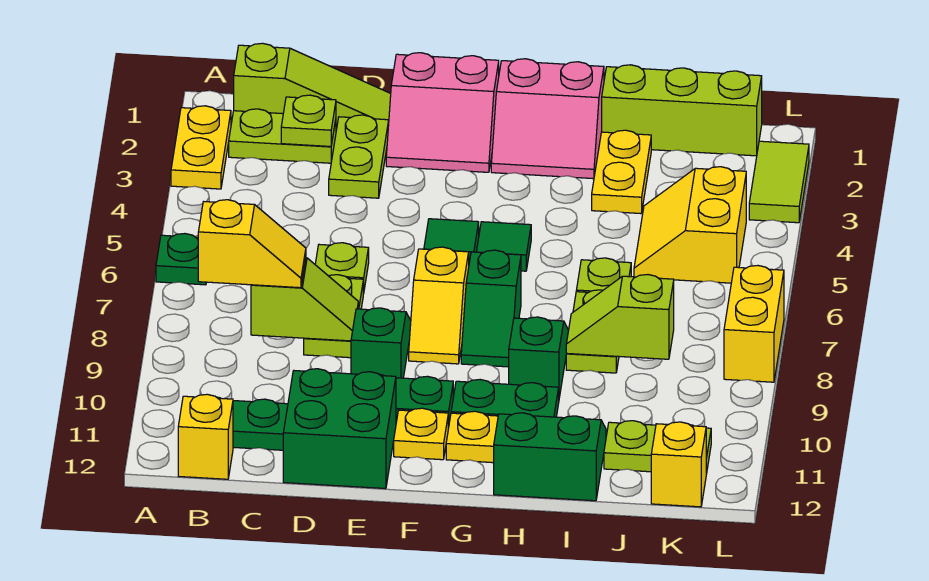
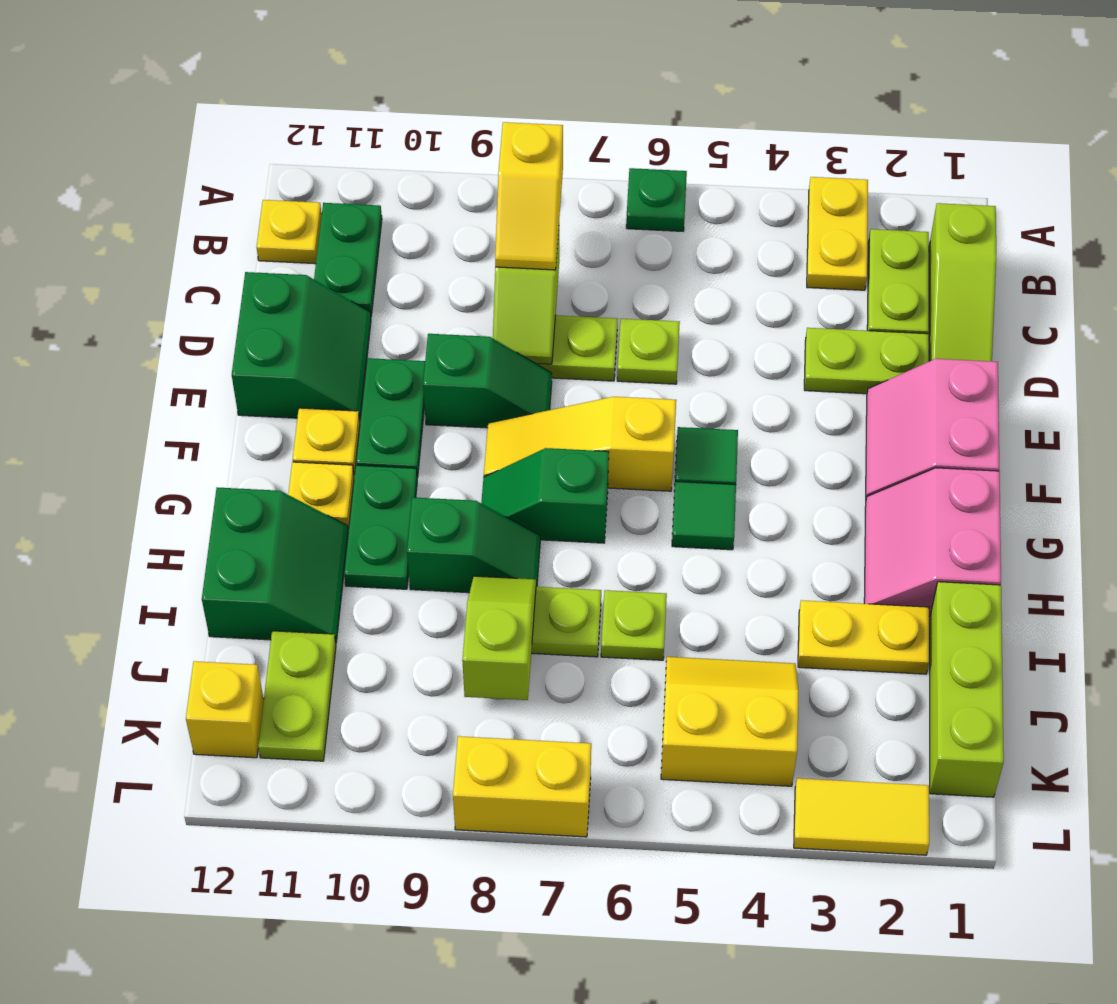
yellow 1x2 plate [171,106,231,189] -> yellow 1x2 plate turned to [807,177,868,290]
yellow 1x1 brick [178,394,233,479] -> yellow 1x1 plate [257,200,322,264]
lime 1x1 plate [281,95,336,146] -> none
green 2x2 brick [283,369,396,489] -> green 2x2 slope [232,272,371,420]
yellow 1x2 slope [409,247,469,364] -> yellow 1x3 slope [484,397,676,491]
lime 1x2 tile [749,141,809,223] -> yellow 1x2 tile [794,778,929,855]

